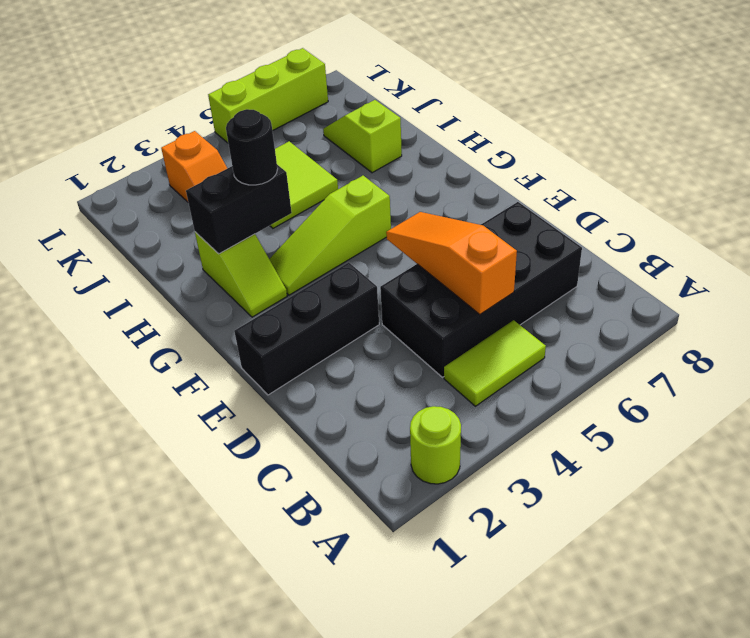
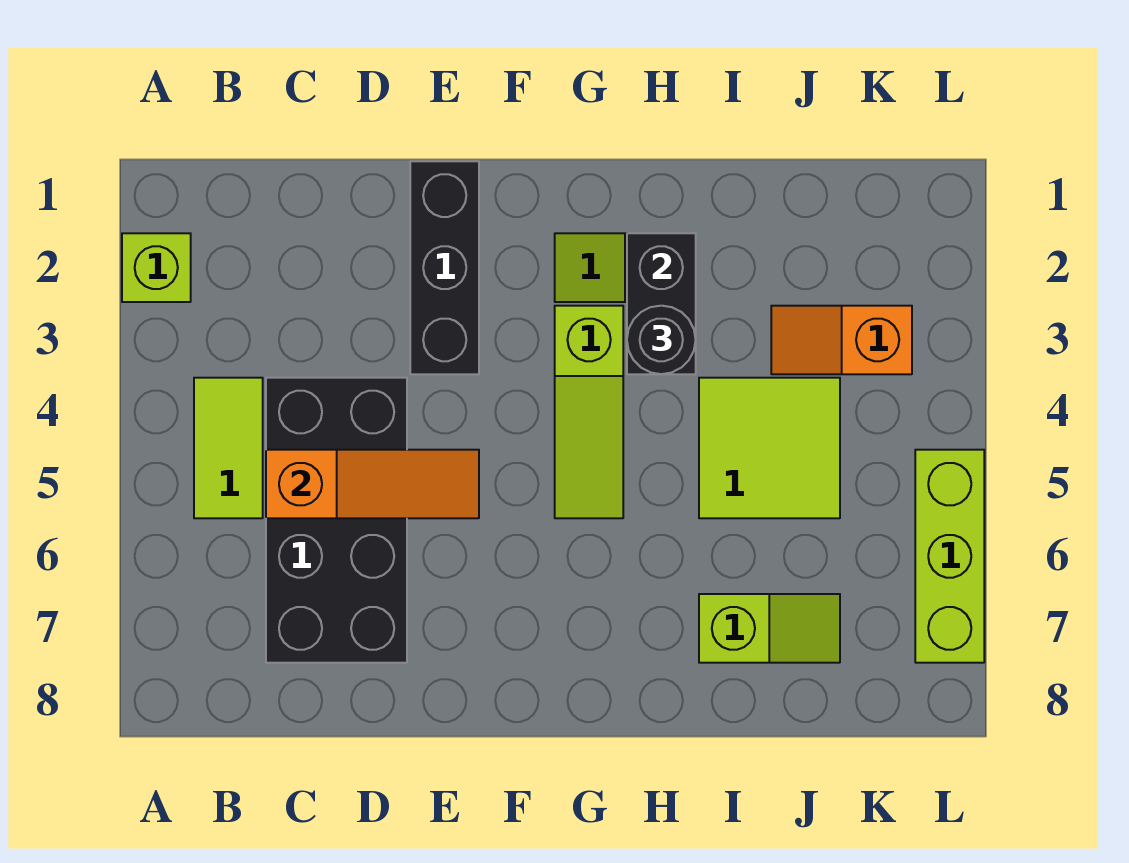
lime 1x1 round brick [410,406,461,484] -> lime 1x1 brick [122,233,191,302]
lime 1x3 slope [269,176,391,295] -> lime 1x3 slope turned to [555,306,623,518]

